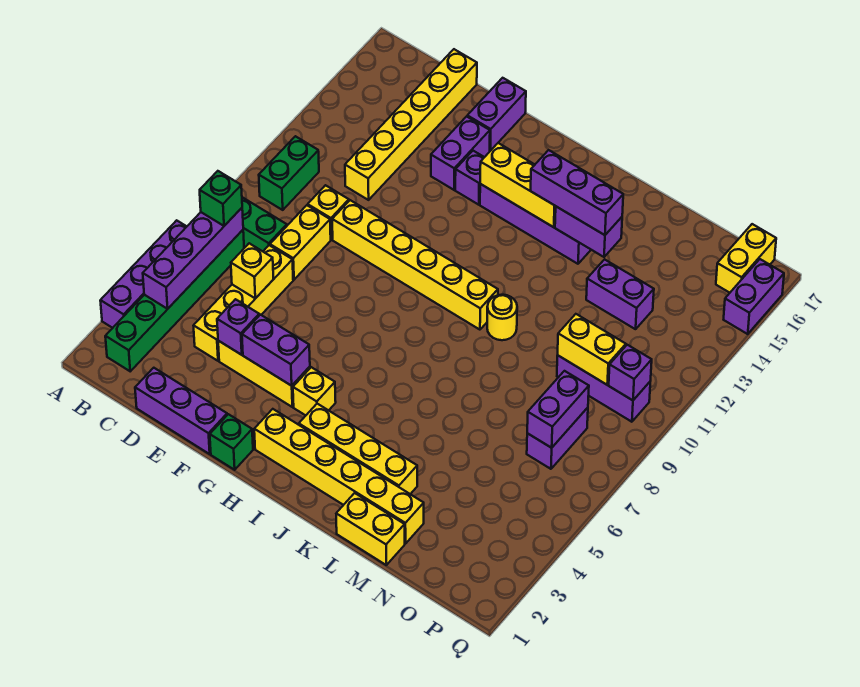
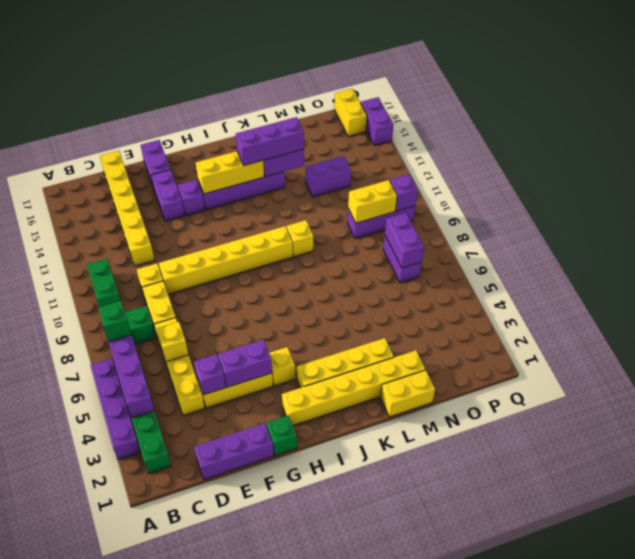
yellow 1x1 round brick [487,295,517,340] -> yellow 1x1 brick [287,220,313,257]

